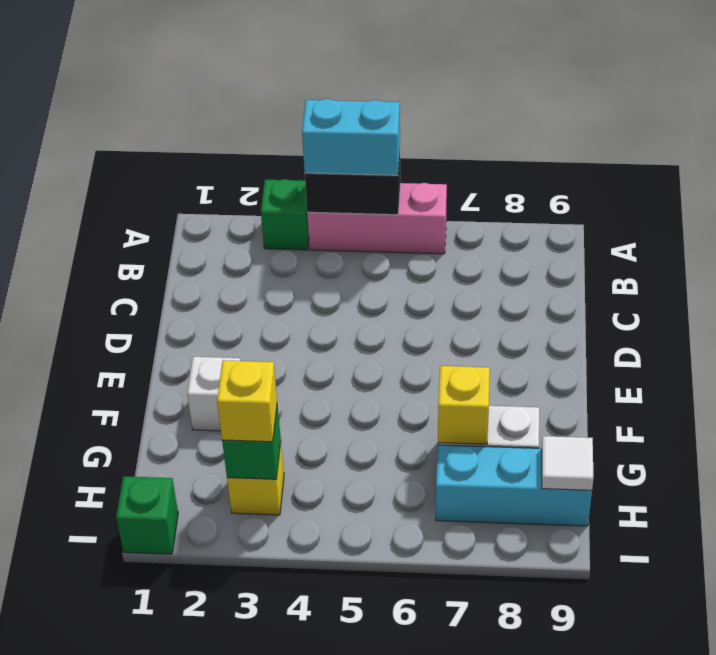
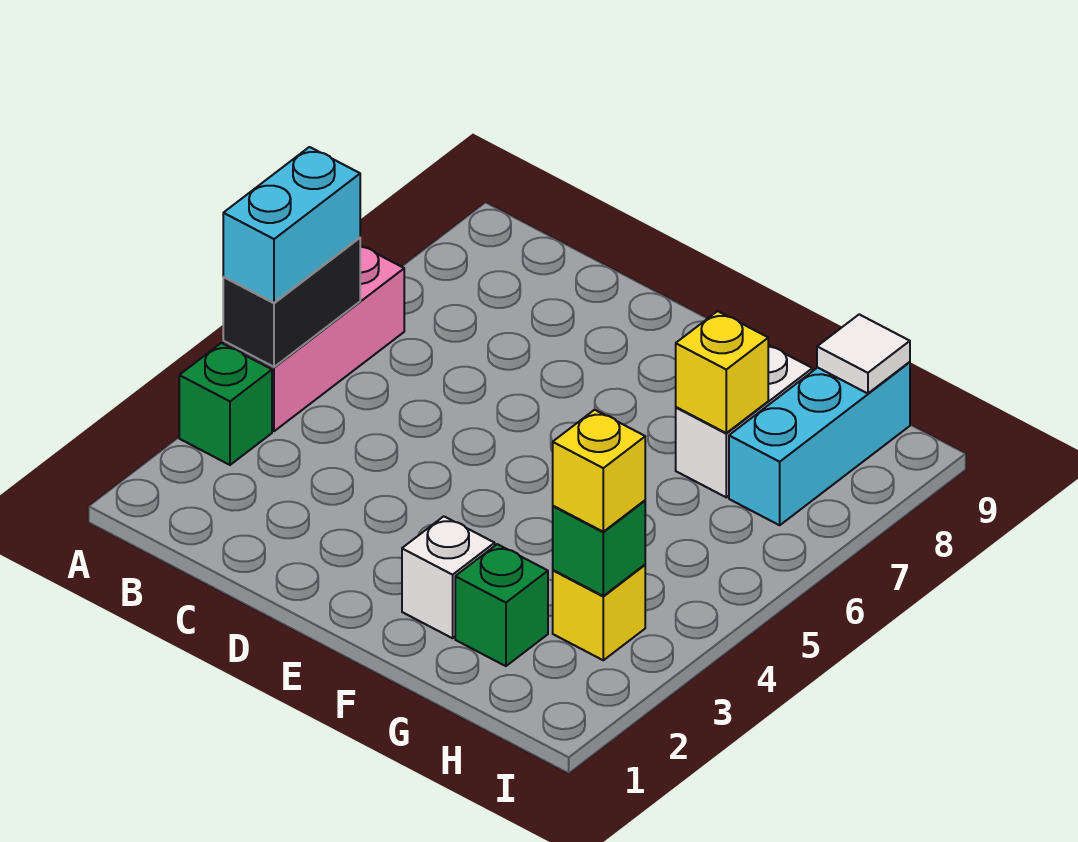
green 1x1 brick [116,476,178,554] -> green 1x1 brick moved to [455,544,548,666]

